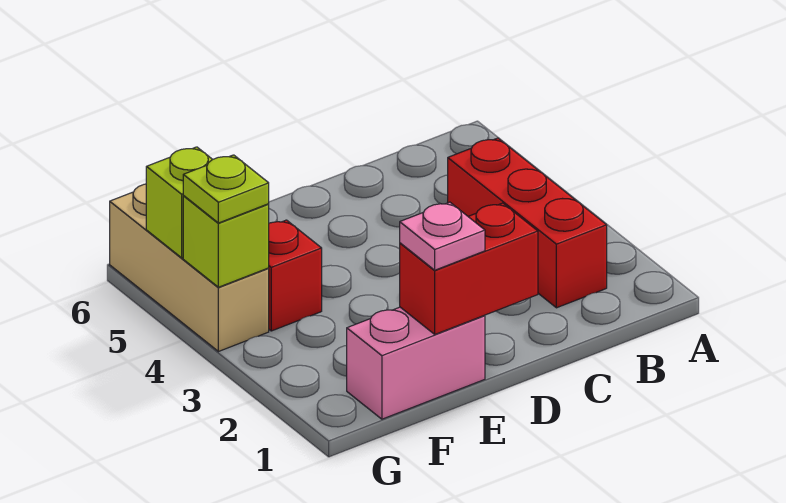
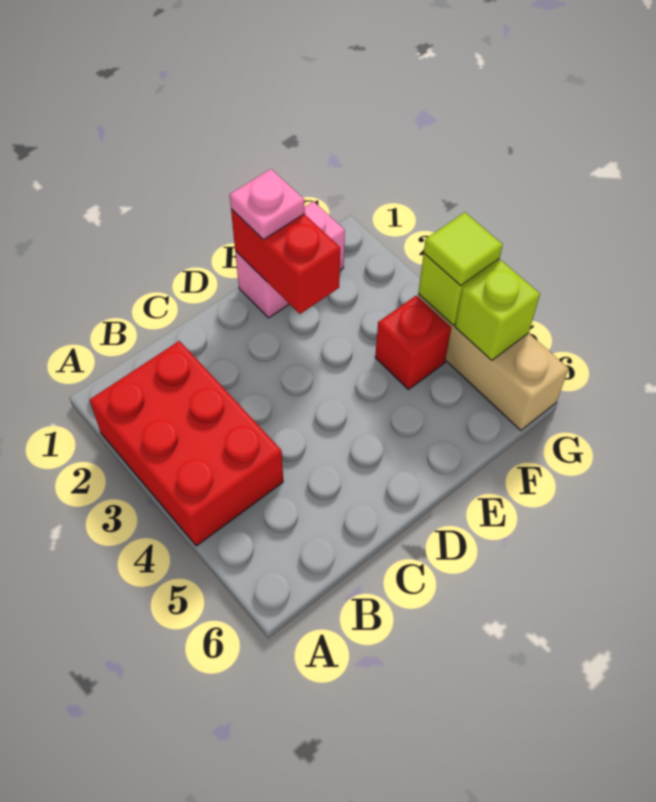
red 1x3 brick [448,138,607,308] -> red 2x3 brick [90,341,283,546]
red 1x2 brick [400,203,538,334] -> red 1x2 brick turned to [231,209,340,314]
lime 1x1 plate [183,155,269,223] -> lime 1x1 tile [424,212,503,286]

